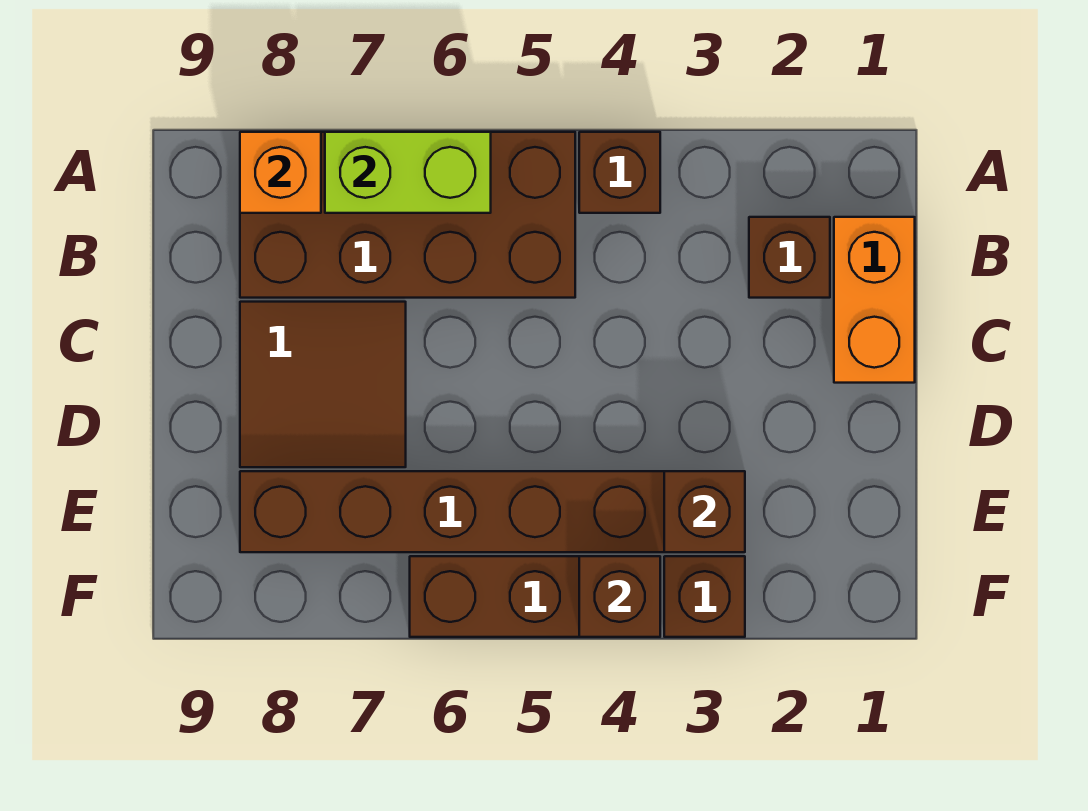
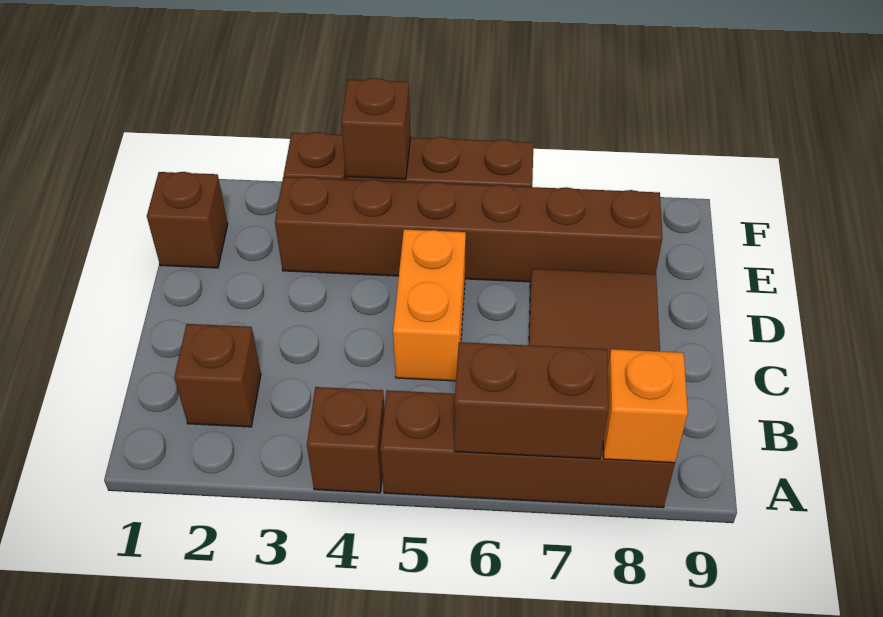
brown 2x4 brick [240,132,575,298] -> brown 1x4 brick [380,390,675,508]
lime 1x2 brick [325,132,491,213] -> brown 1x2 brick [454,342,608,459]
orange 1x2 brick [834,217,915,383] -> orange 1x2 brick moved to [393,229,466,381]
brown 1x1 brick [664,471,745,552] -> brown 1x1 brick moved to [147,172,228,268]

